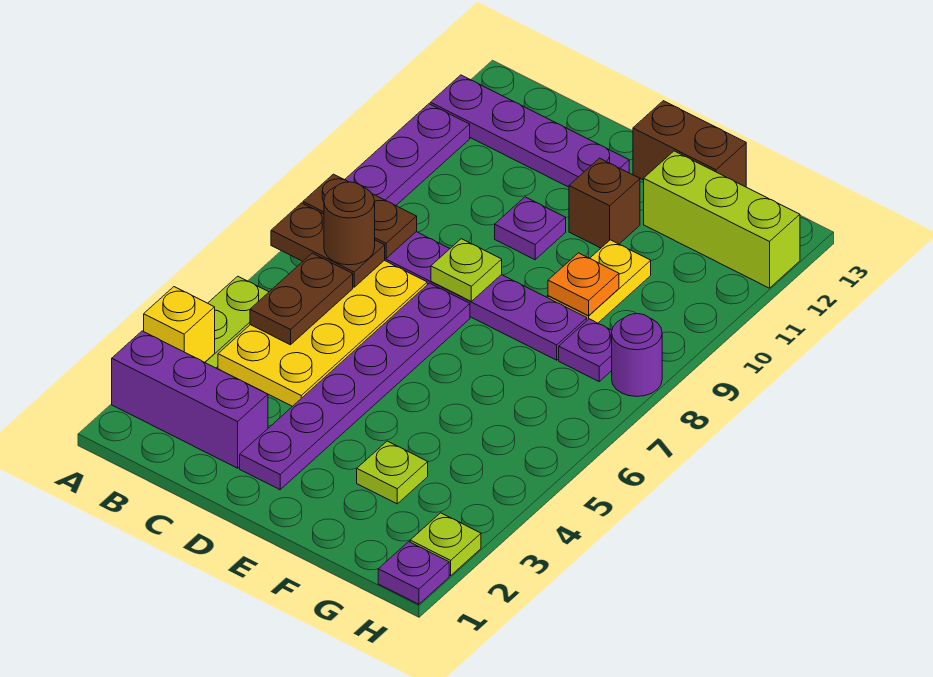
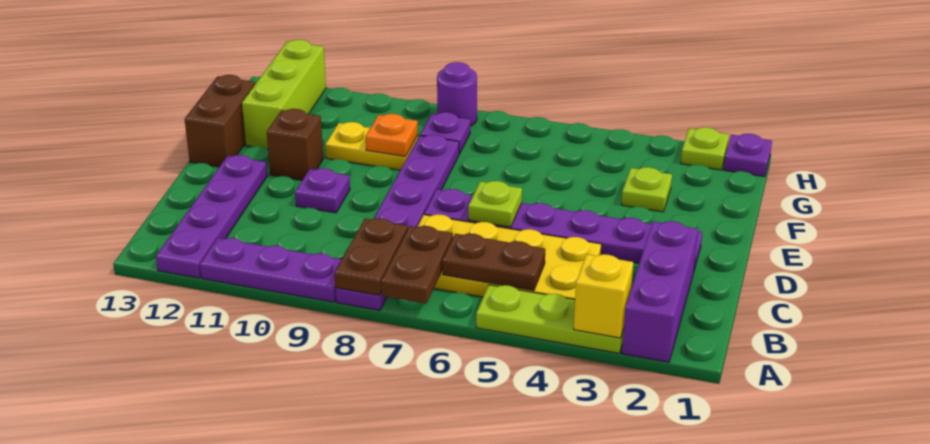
brown 1x1 round brick [324,182,375,265] -> none
lime 1x1 plate [431,239,502,301] -> lime 1x1 plate moved to [468,181,522,227]

